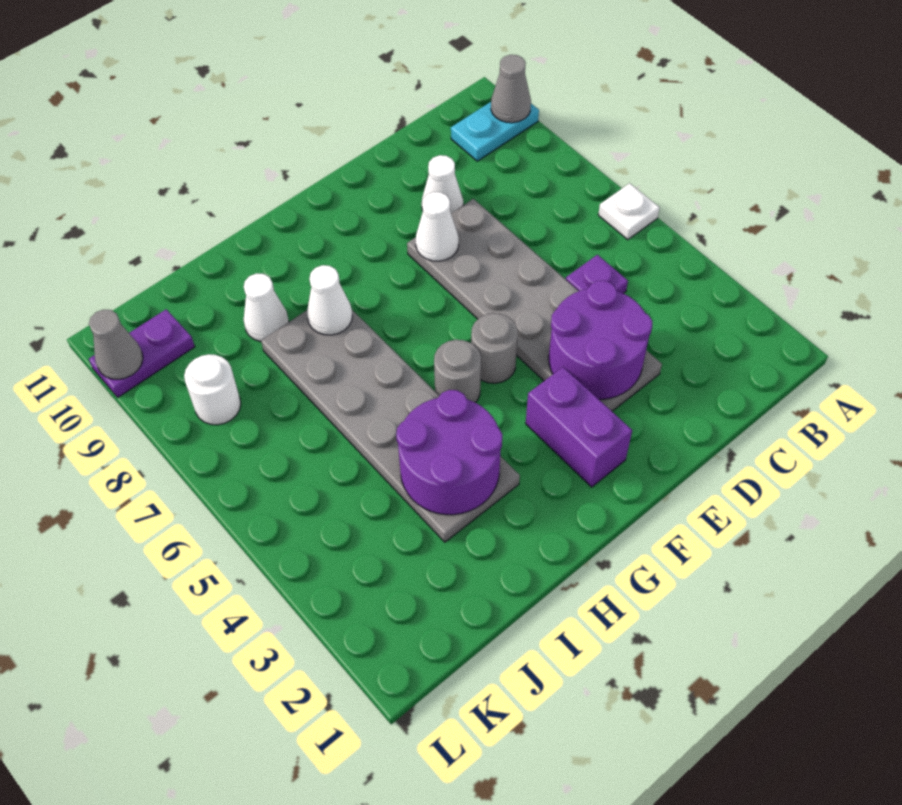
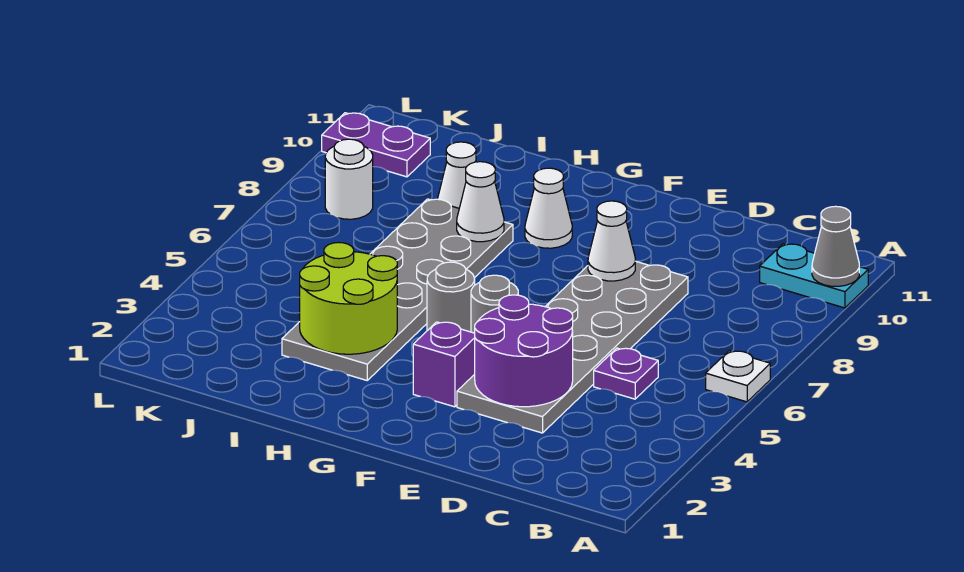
white 1x1 cone [422,155,463,213] -> white 1x1 cone moved to [525,168,572,248]
purple 1x2 brick [526,367,632,487] -> purple 1x1 brick [413,322,475,407]
purple 2x2 round brick [396,390,503,515] -> lime 2x2 round brick [300,242,397,354]
grey 1x1 cone [89,310,143,379] -> none

